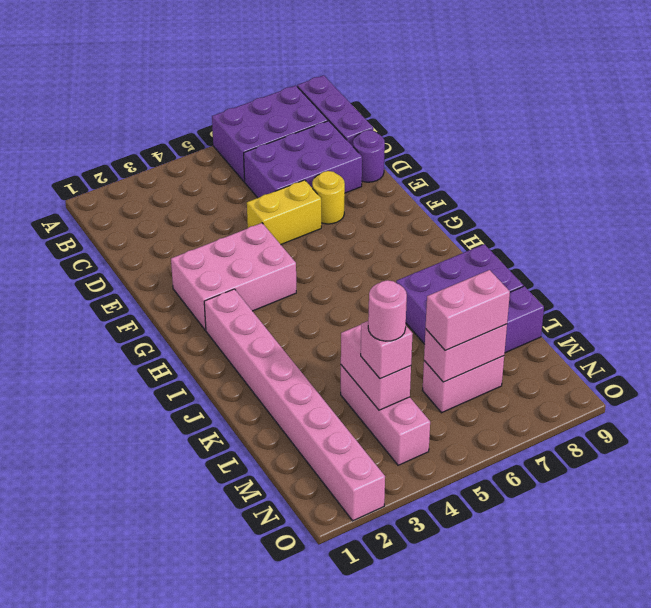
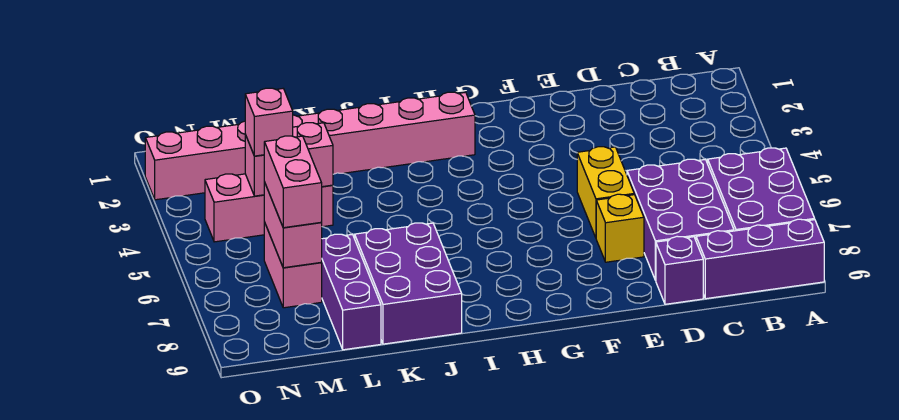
purple 1x1 round brick [353,130,385,182] -> purple 1x1 brick [656,236,703,304]
yellow 1x1 round brick [312,171,345,224] -> yellow 1x1 brick [596,194,644,262]
pink 2x3 brick [171,223,296,330] -> none
pink 1x1 round brick [368,280,407,341] -> none

